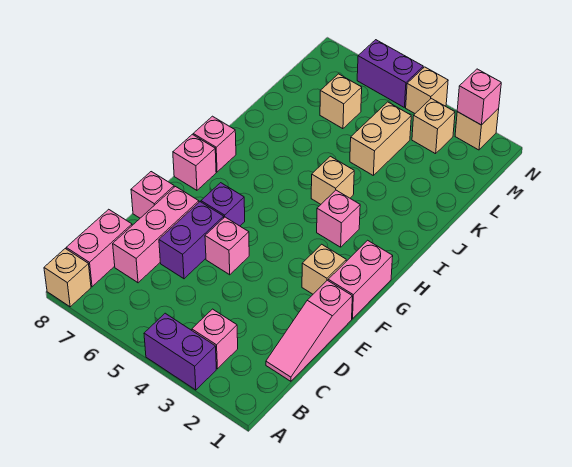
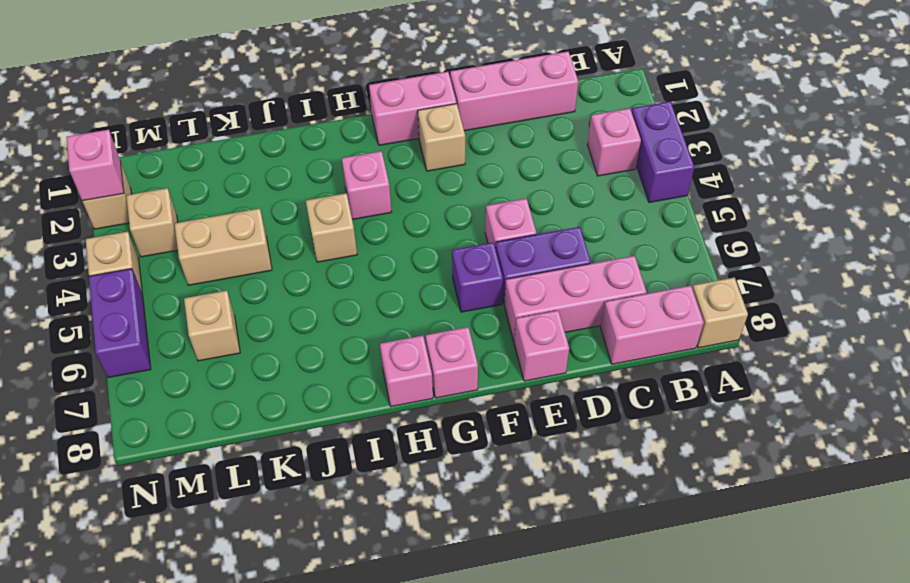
pink 1x3 slope [266,280,352,381] -> pink 1x3 brick [450,51,578,131]

